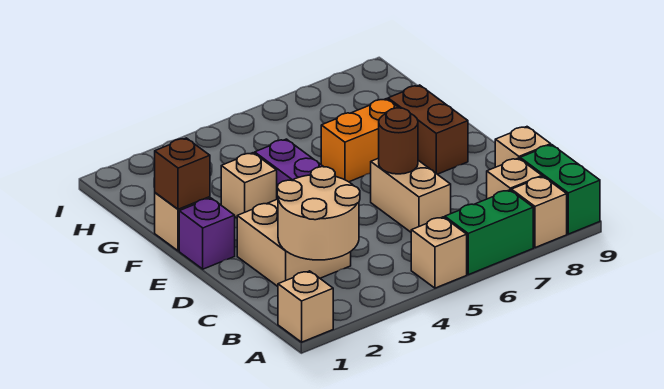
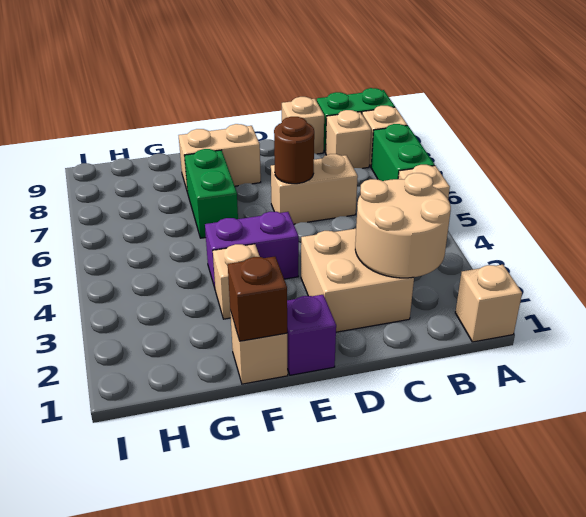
brown 1x2 brick [388,85,468,174] -> tan 1x2 brick [178,124,261,193]
orange 1x2 brick [321,99,399,182] -> green 1x2 brick [184,149,238,238]

